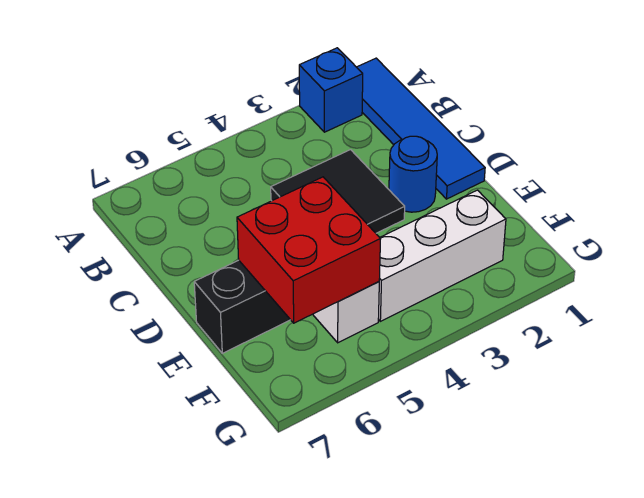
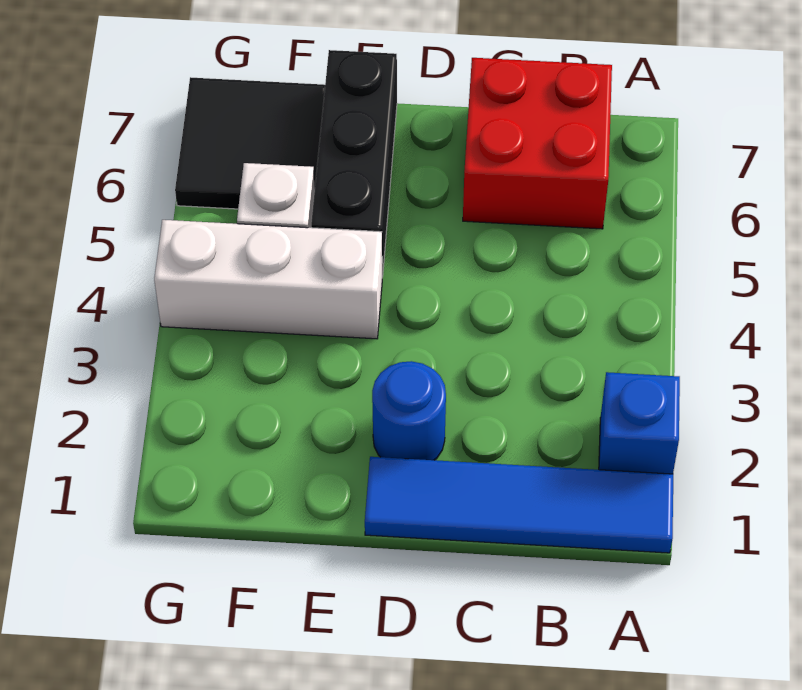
black 2x2 tile [271,150,405,233] -> black 2x2 tile moved to [175,77,325,209]
red 2x2 brick [237,177,380,323] -> red 2x2 brick moved to [463,58,612,229]
white 1x3 brick [378,190,506,321] -> white 1x3 brick turned to [154,220,382,339]

